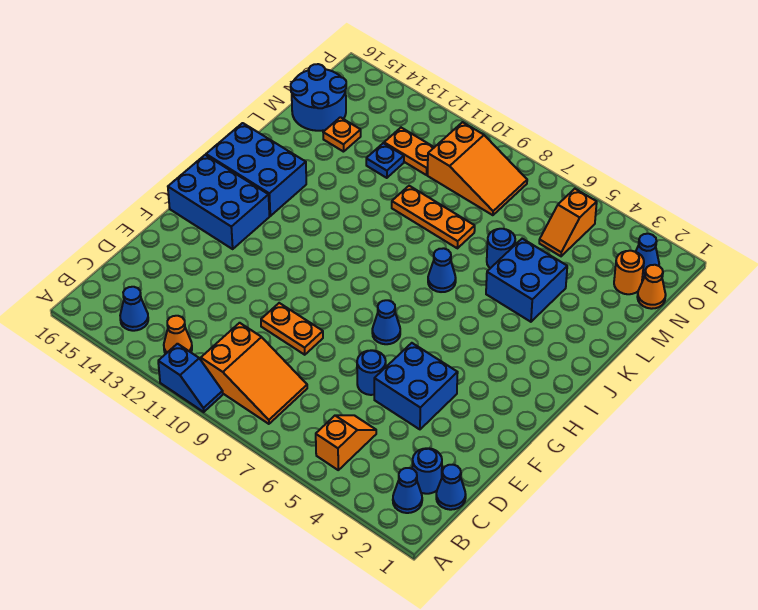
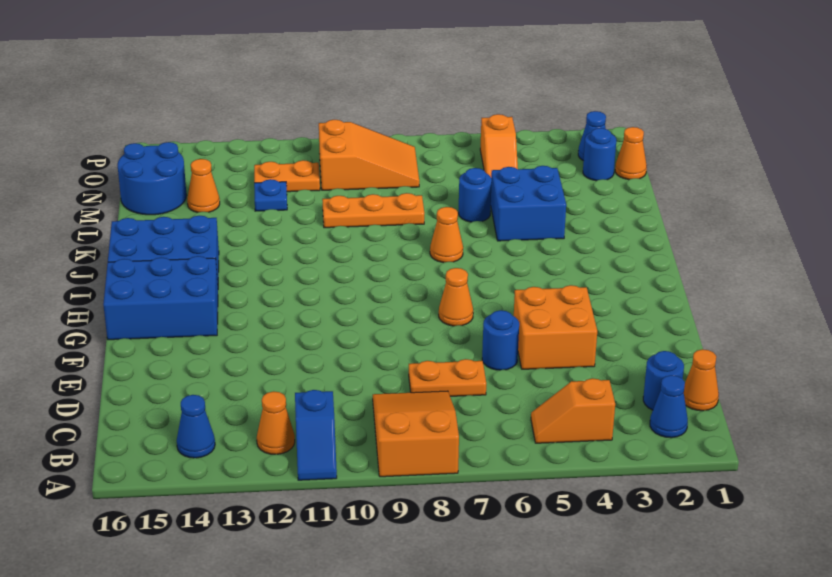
blue 1x2 slope [158,344,223,412] -> blue 1x2 slope turned to [295,390,337,480]
orange 1x2 slope [316,415,376,470] -> orange 1x2 slope turned to [531,378,615,443]
orange 2x3 slope [201,323,307,424] -> orange 2x3 slope turned to [373,391,459,477]
blue 1x1 cone [436,465,466,510] -> orange 1x1 cone [684,349,719,411]
blue 2x2 brick [374,343,458,429] -> orange 2x2 brick [514,285,597,369]
orange 1x2 plate [261,303,323,355] -> orange 1x2 plate moved to [409,359,486,396]
blue 1x1 cone [372,300,400,344] -> orange 1x1 cone [439,268,473,326]
blue 1x1 cone [428,248,456,292] -> orange 1x1 cone [430,207,463,263]
orange 1x1 plate [323,117,361,152] -> orange 1x1 cone [187,159,220,212]
orange 1x1 round brick [614,251,644,294] -> blue 1x1 round brick [583,128,616,181]

